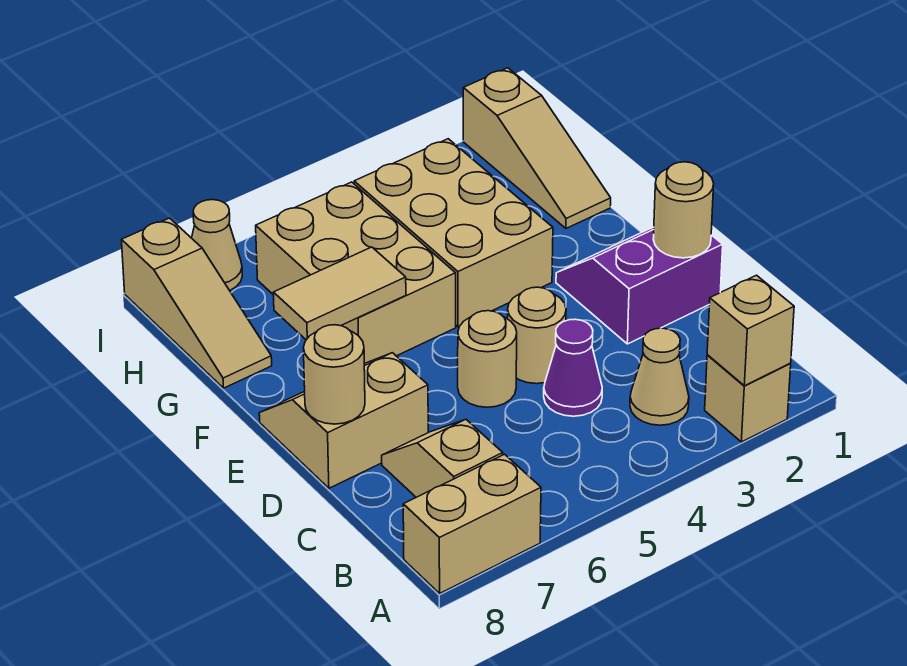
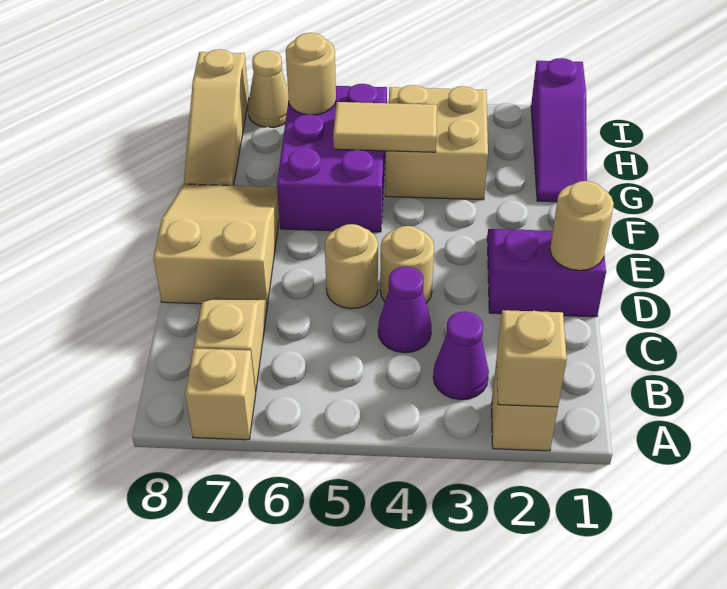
tan 1x2 brick [403,454,541,593] -> tan 1x1 brick [185,348,256,440]
tan 1x1 cone [630,328,689,425] -> purple 1x1 cone [433,312,489,400]
tan 2x2 slope [259,353,428,488] -> tan 2x3 slope [153,184,279,306]
tan 1x1 round brick [303,325,365,424] -> tan 1x1 round brick moved to [286,33,336,115]
tan 2x3 brick [354,139,553,327] -> tan 2x2 brick [385,85,488,200]
tan 2x3 brick [256,182,456,364] -> purple 2x3 brick [277,84,387,232]
tan 1x2 tile [273,247,406,340] -> tan 1x2 tile moved to [333,102,437,152]
tan 1x3 slope [463,68,611,228] -> purple 1x3 slope [531,58,587,202]

